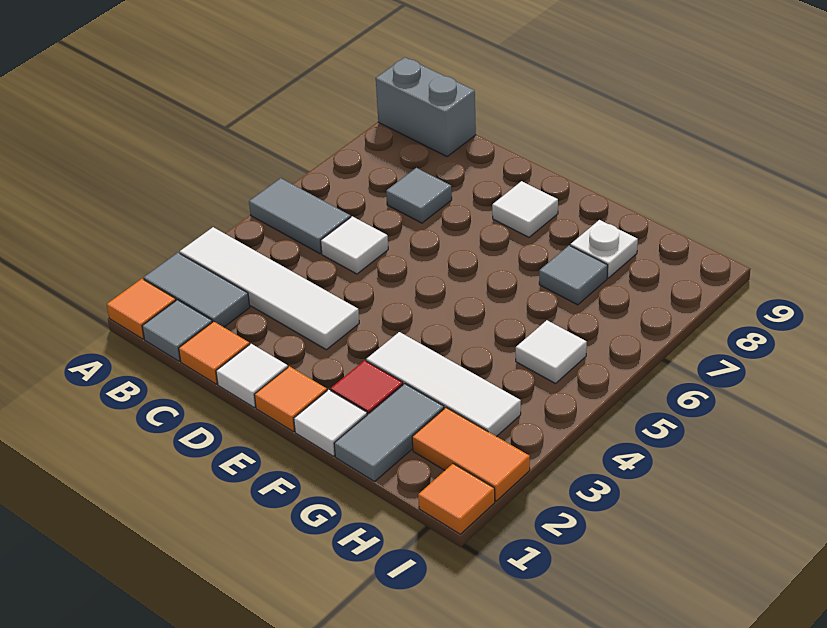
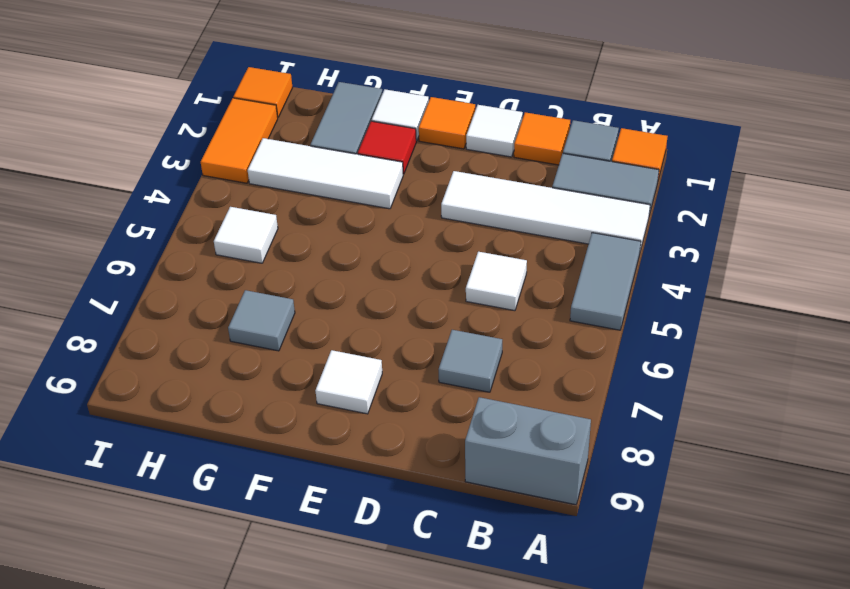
grey 1x2 tile [249,178,351,254] -> grey 1x2 tile turned to [570,233,641,330]
white 1x1 plate [570,220,638,278] -> none
orange 1x2 tile [412,408,530,501] -> orange 1x2 tile turned to [201,98,278,183]

